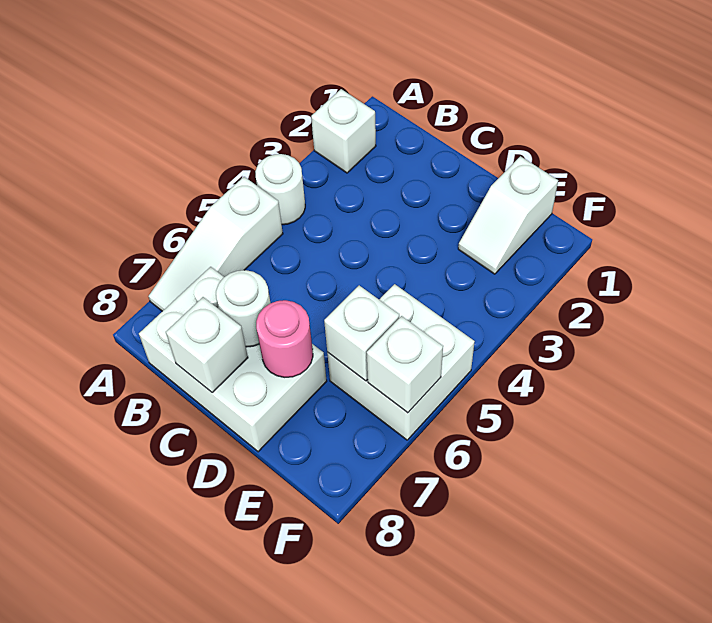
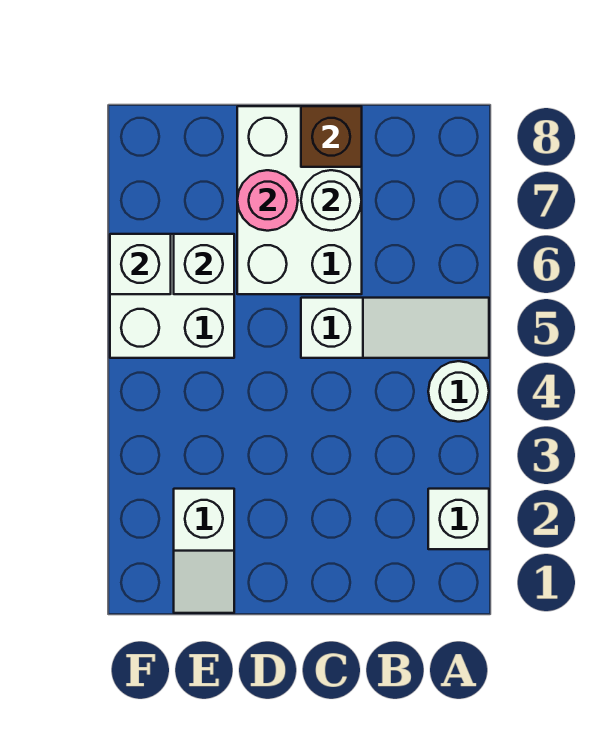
white 1x3 slope [149,177,283,311] -> white 1x3 slope turned to [301,298,489,358]
white 2x3 brick [139,267,327,452] -> white 2x3 brick turned to [237,106,362,294]
white 1x1 brick [166,297,248,393] -> brown 1x1 brick [301,106,362,167]
white 1x2 slope [458,156,558,274] -> white 1x2 slope turned to [174,489,234,613]

